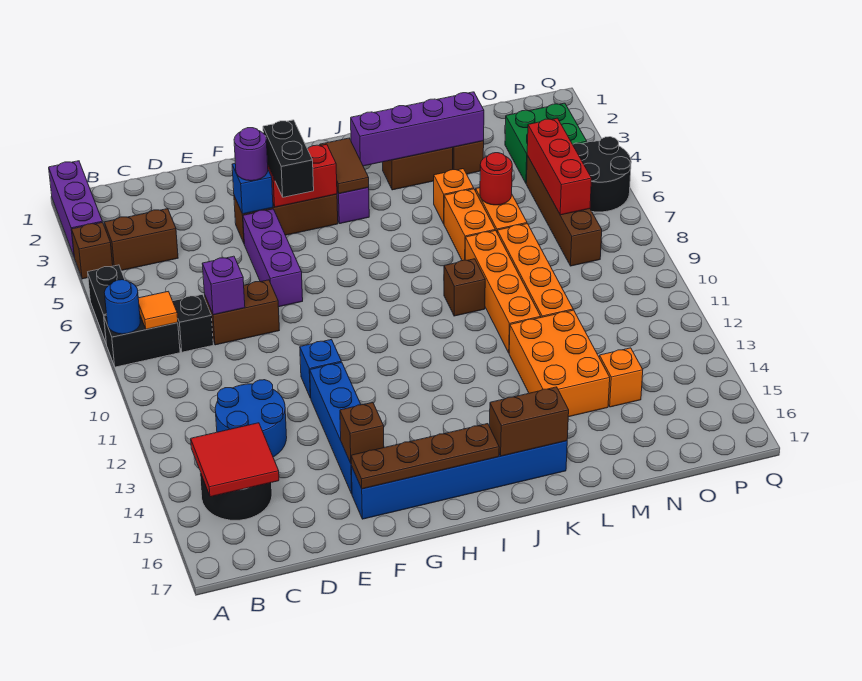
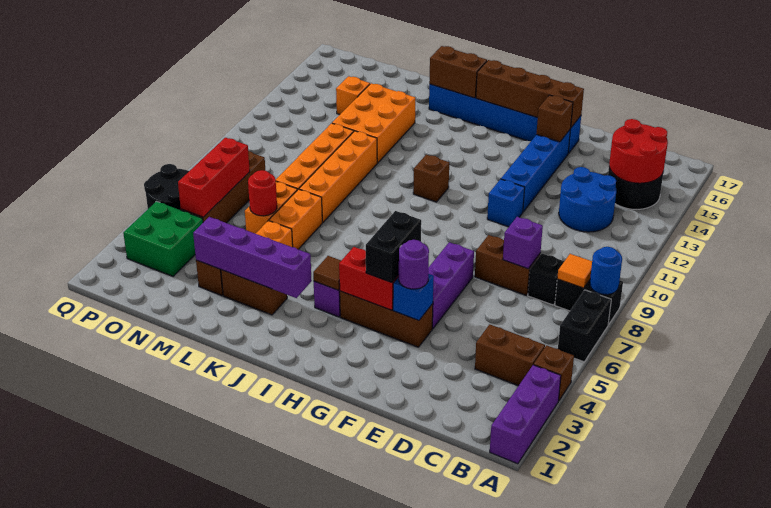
red 2x2 tile [191,423,279,497] -> red 2x2 round brick [609,119,668,183]
brown 1x4 plate [351,424,499,489] -> brown 1x4 brick [476,60,584,127]
brown 1x2 tile [320,138,369,194] -> brown 1x1 tile [313,256,341,290]
brown 1x1 brick [444,259,485,316] -> brown 1x1 brick moved to [413,155,449,202]

